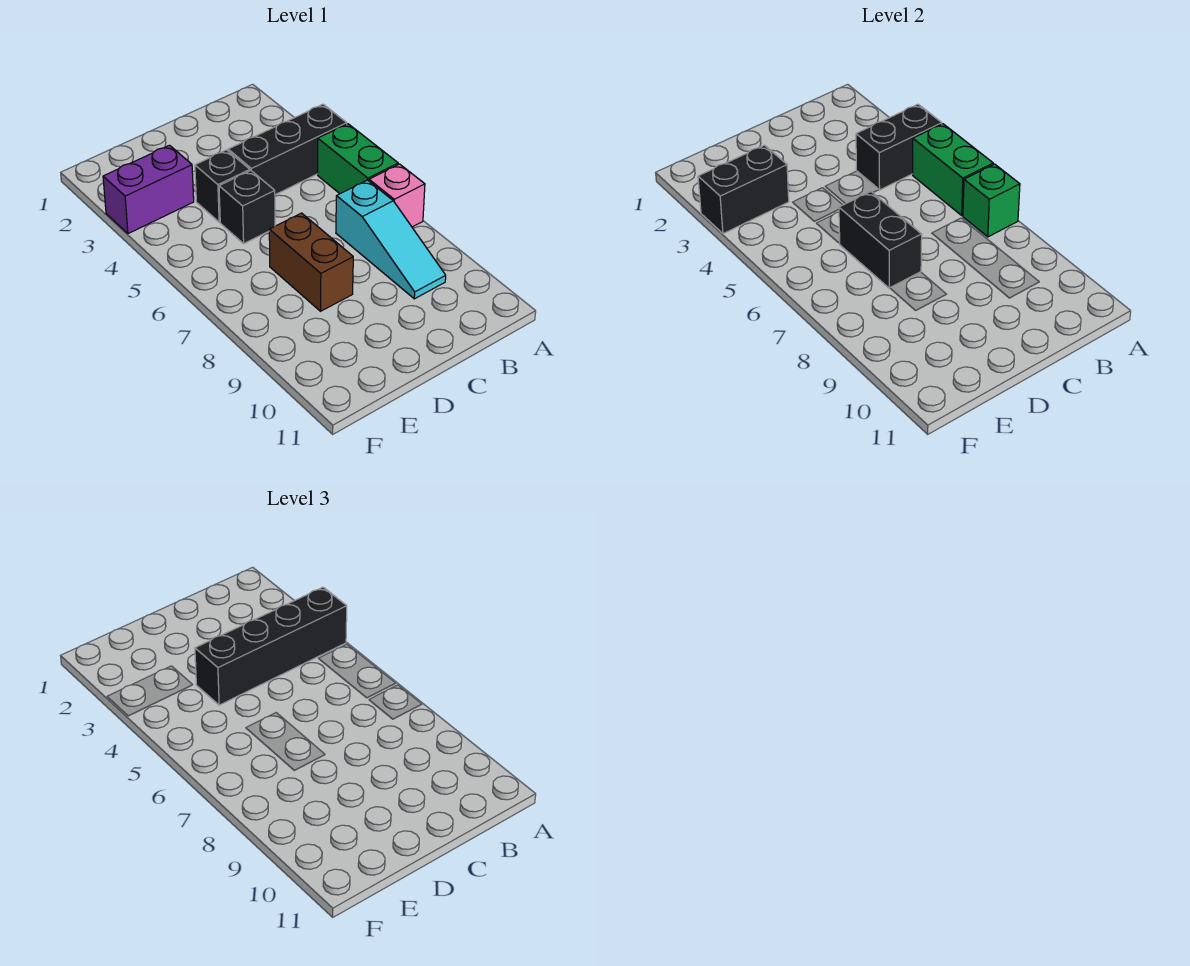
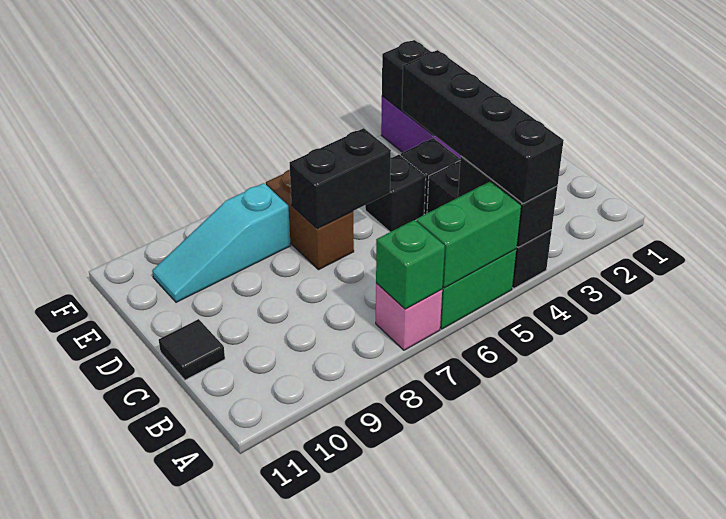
cyan 1x3 slope [336,180,446,299] -> cyan 1x3 slope moved to [152,183,291,302]
none -> black 1x1 tile [159,319,225,380]
brown 1x2 brick [269,213,353,311] -> brown 1x2 brick turned to [266,170,354,270]

